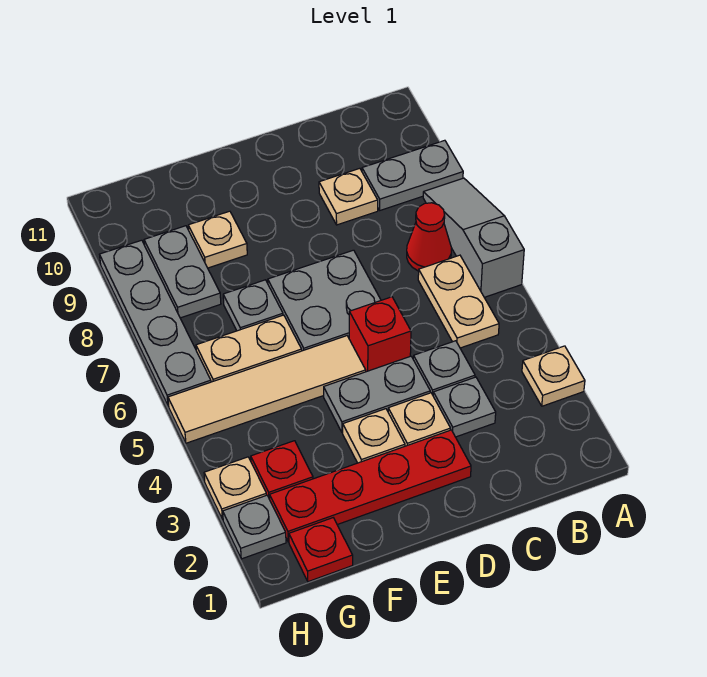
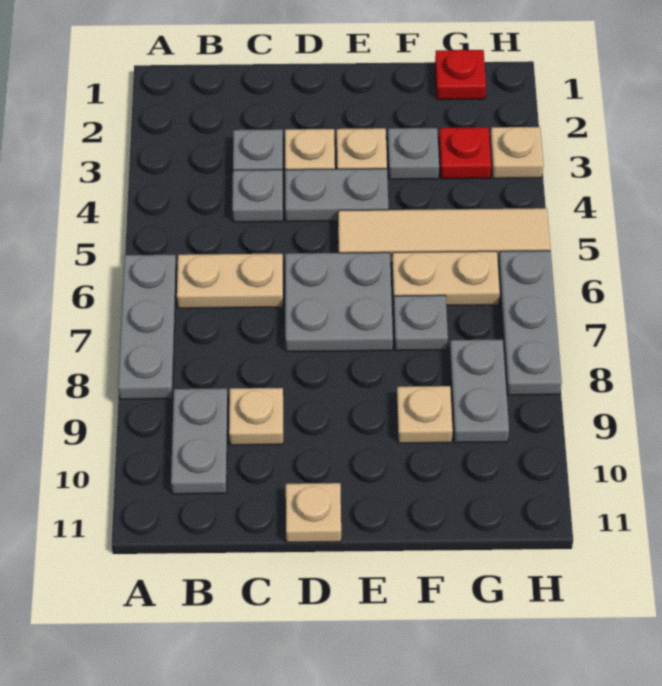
tan 1x1 plate [522,346,585,406] -> tan 1x1 plate moved to [286,483,341,542]
grey 1x3 slope [423,178,524,297] -> grey 1x3 plate [118,255,177,399]
grey 1x2 plate [362,140,463,210] -> grey 1x2 plate turned to [171,388,228,494]
tan 1x2 plate [418,255,499,348] -> tan 1x2 plate turned to [177,254,283,308]
red 1x1 cone [407,203,452,271] -> none
red 1x4 plate [270,430,471,542] -> none
red 1x1 brick [349,297,411,372] -> none
grey 1x1 plate [223,495,286,559] -> grey 1x1 plate moved to [388,128,439,179]
grey 1x4 plate [99,240,211,406] -> grey 1x3 plate [499,251,562,395]

